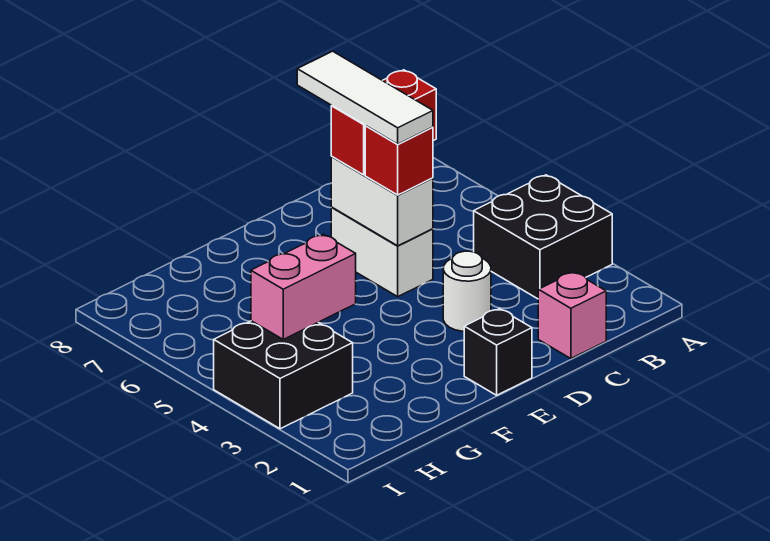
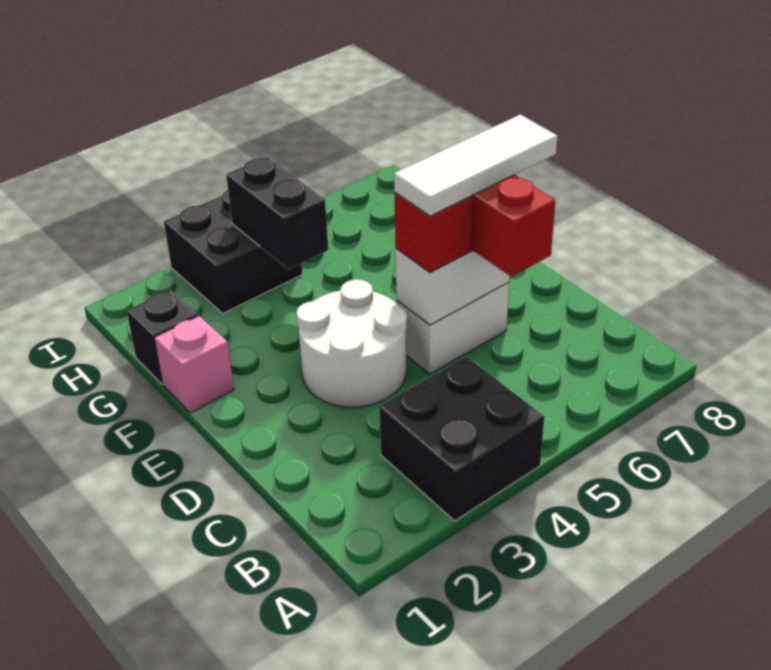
pink 1x1 brick [538,272,606,359] -> pink 1x1 brick moved to [154,316,234,413]
white 1x1 round brick [443,251,491,331] -> white 2x2 round brick [296,279,407,407]
black 1x1 brick [464,309,532,395] -> black 1x1 brick moved to [126,290,198,384]
pink 1x2 brick [251,234,356,339] -> black 1x2 brick [226,157,328,269]

